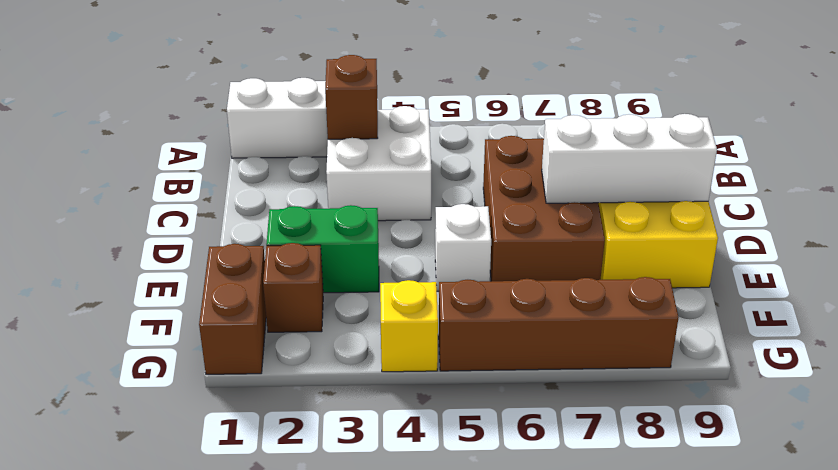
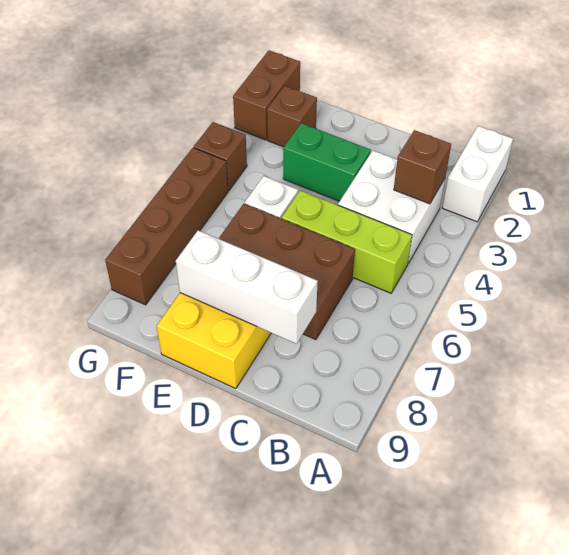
none -> lime 1x3 brick [282,190,412,293]
white 1x3 brick [542,114,717,203] -> white 1x3 brick turned to [176,230,318,344]
green 1x2 brick [266,205,379,293] -> green 1x2 brick turned to [283,123,371,201]
brown 1x2 brick [199,244,266,374] -> brown 1x2 brick turned to [233,50,300,140]
yellow 1x1 brick [380,280,438,372] -> brown 1x1 brick [194,122,247,191]

